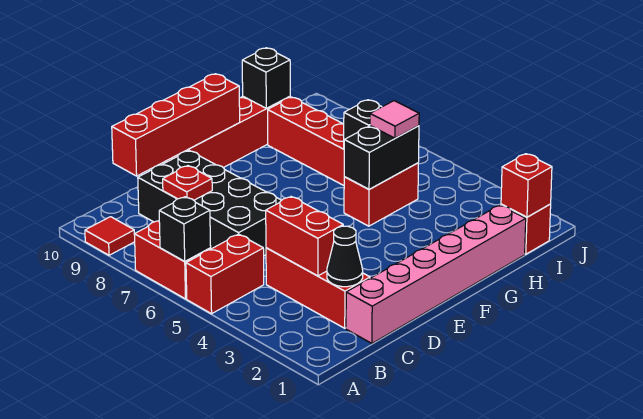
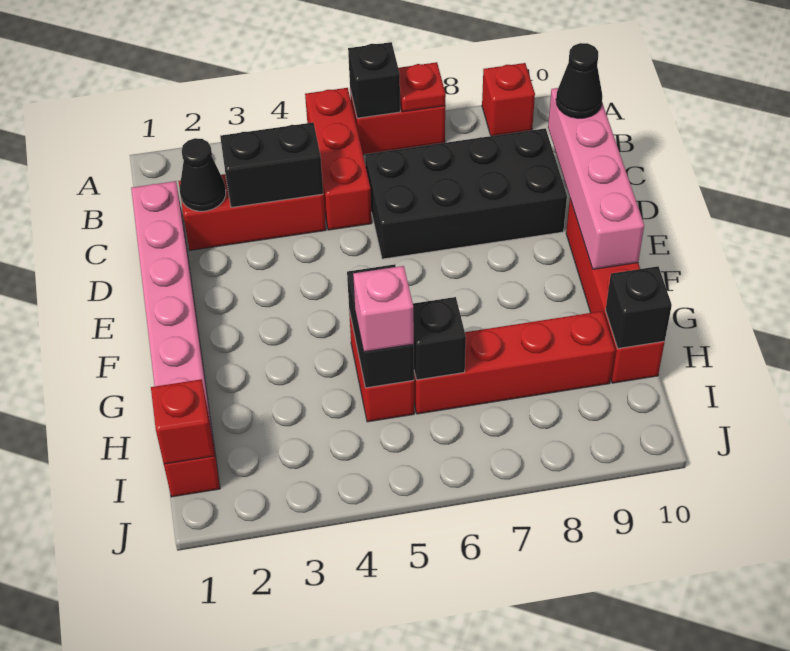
red 1x2 brick [186,234,264,314] -> red 1x3 brick [305,88,372,230]
red 1x1 tile [85,217,135,255] -> red 1x1 brick [482,63,535,136]
red 1x2 brick [266,197,343,276] -> black 1x2 brick [220,123,323,207]
red 1x1 plate [163,166,212,200] -> red 1x1 plate moved to [398,62,446,112]
red 1x4 brick [112,74,240,176] -> pink 1x4 brick [548,88,644,269]
none -> black 1x1 cone [556,43,602,118]
pink 1x1 tile [370,101,419,138] -> pink 1x1 brick [353,266,414,352]

